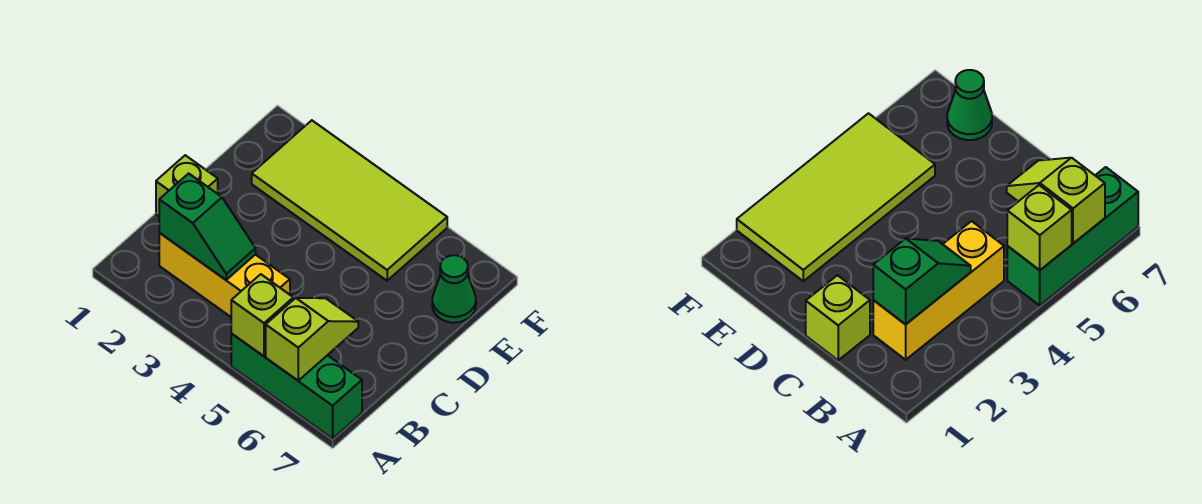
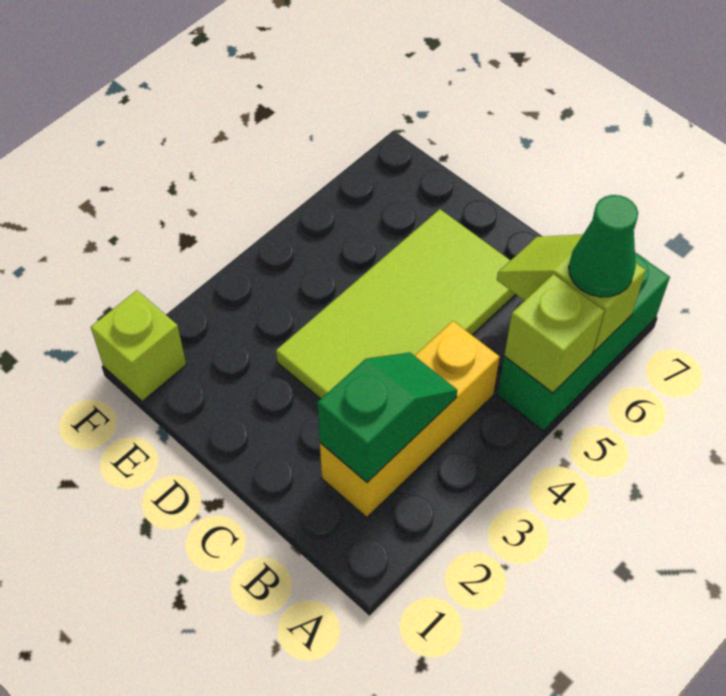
lime 1x1 brick [156,155,218,216] -> lime 1x1 brick moved to [91,290,186,401]
lime 2x4 tile [252,120,447,281] -> lime 2x4 tile moved to [276,209,516,399]
green 1x1 cone [432,255,476,323] -> green 1x1 cone moved to [569,195,638,297]

